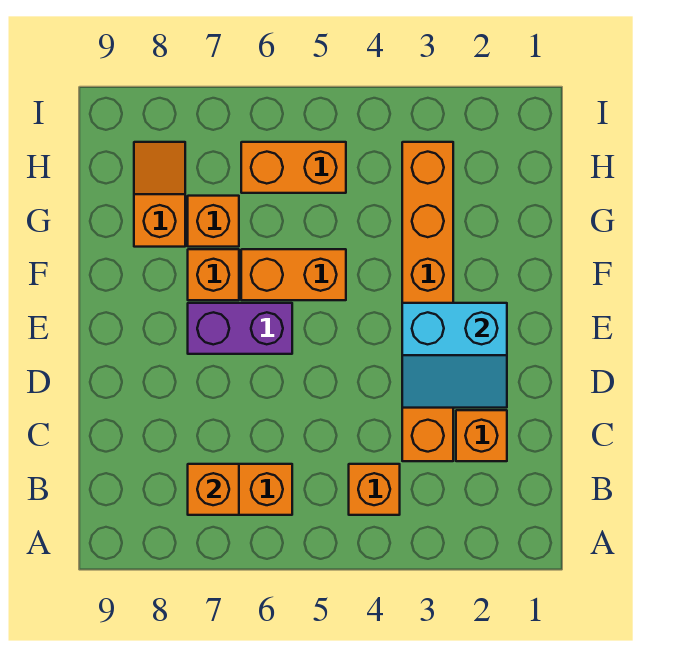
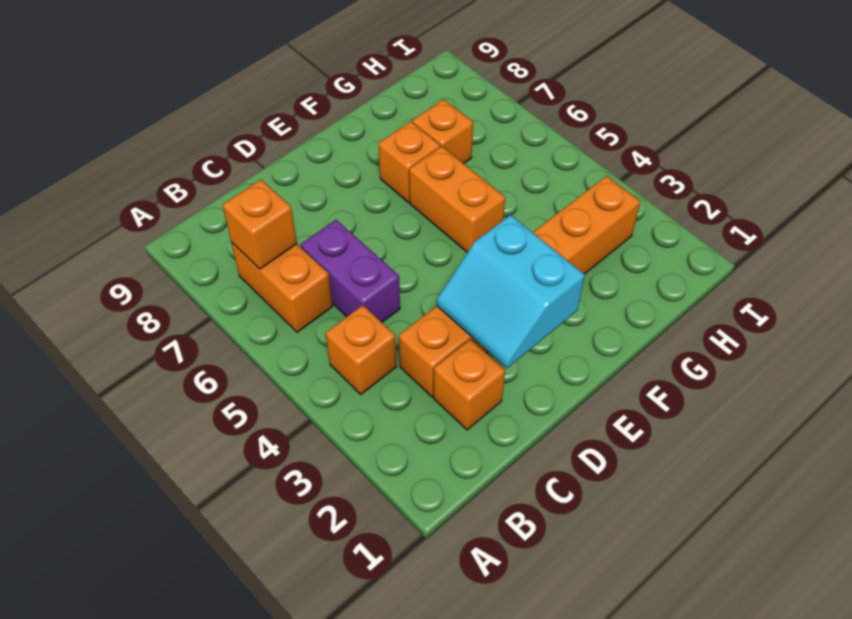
purple 1x2 brick [188,303,292,354] -> purple 1x2 brick moved to [300,220,400,322]
orange 1x2 slope [134,142,185,247] -> none
orange 1x2 brick [241,142,346,193] -> none

